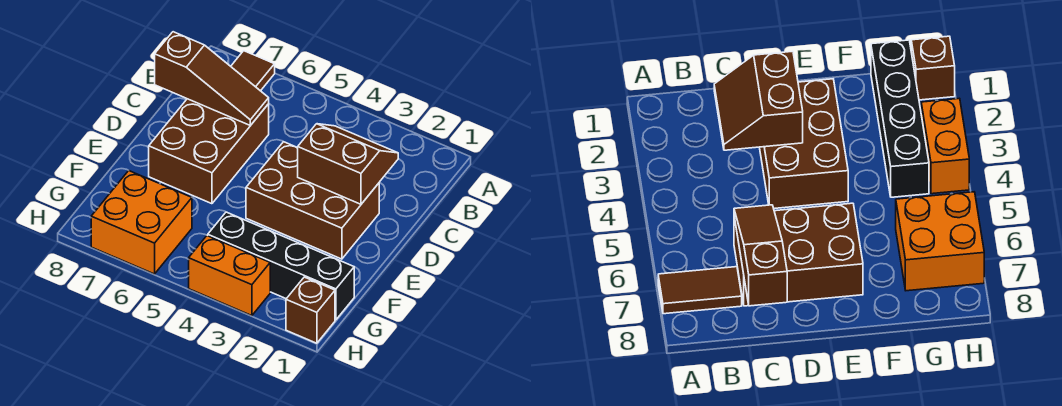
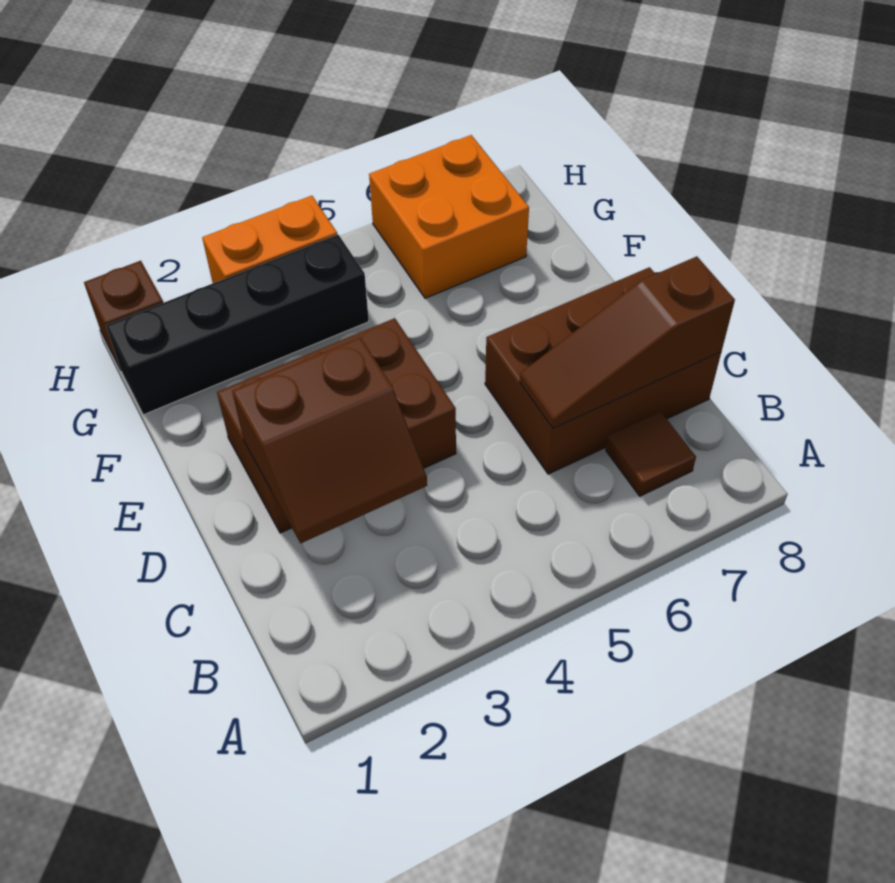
brown 1x2 tile [231,51,275,91] -> brown 1x1 tile [606,412,696,496]
brown 2x3 brick [149,99,269,204] -> brown 2x3 brick turned to [485,267,721,474]

